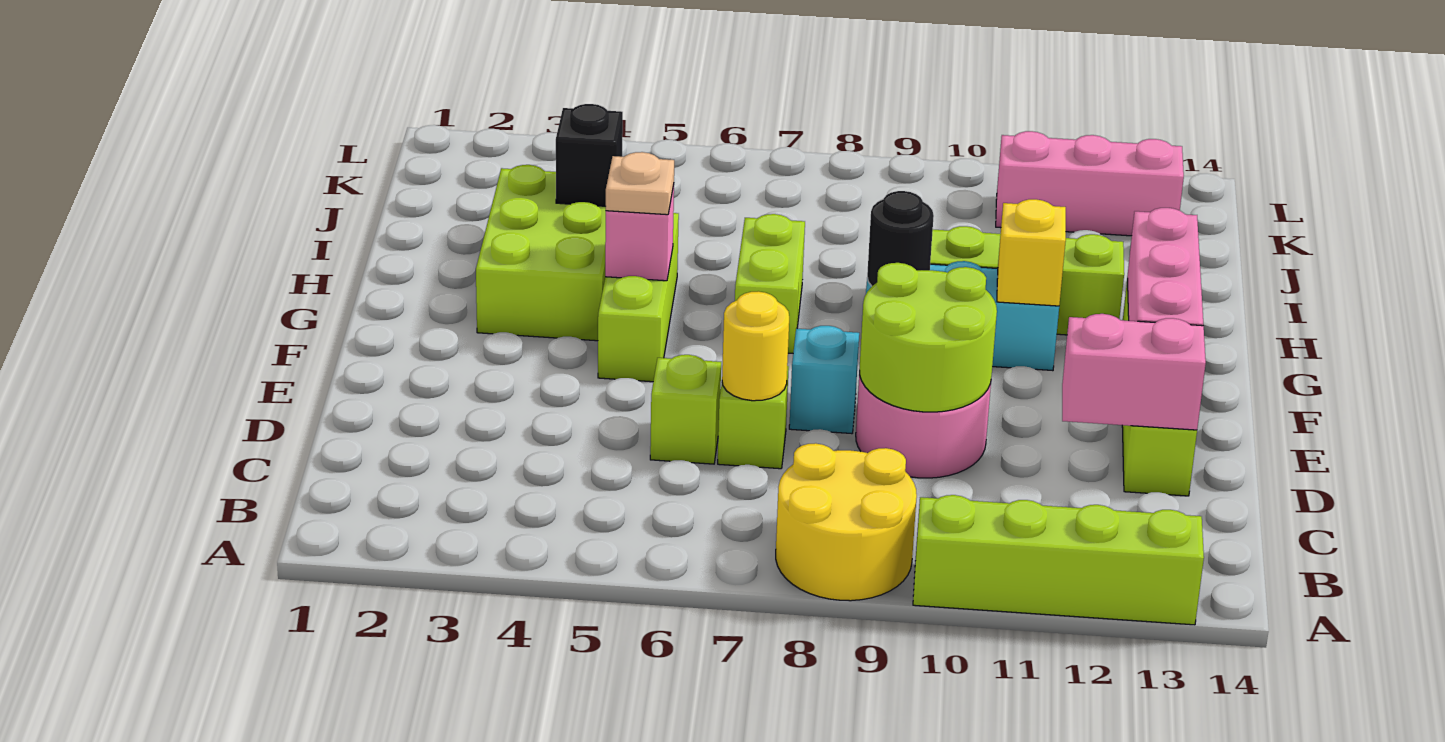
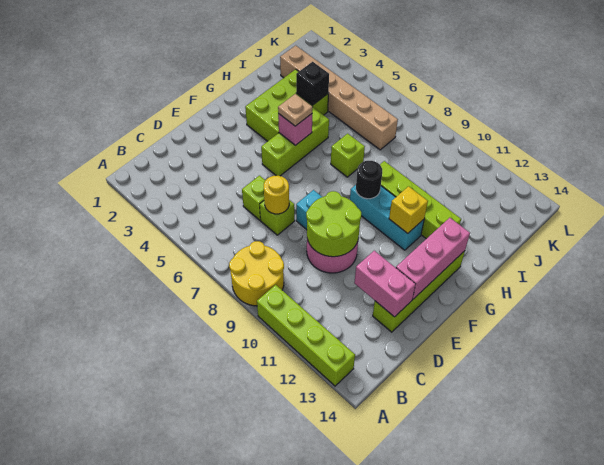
lime 1x2 brick [735,214,805,353] -> lime 1x1 brick [331,133,365,177]
none -> tan 1x6 brick [280,45,398,150]
pink 1x3 brick [996,131,1184,236] -> none

